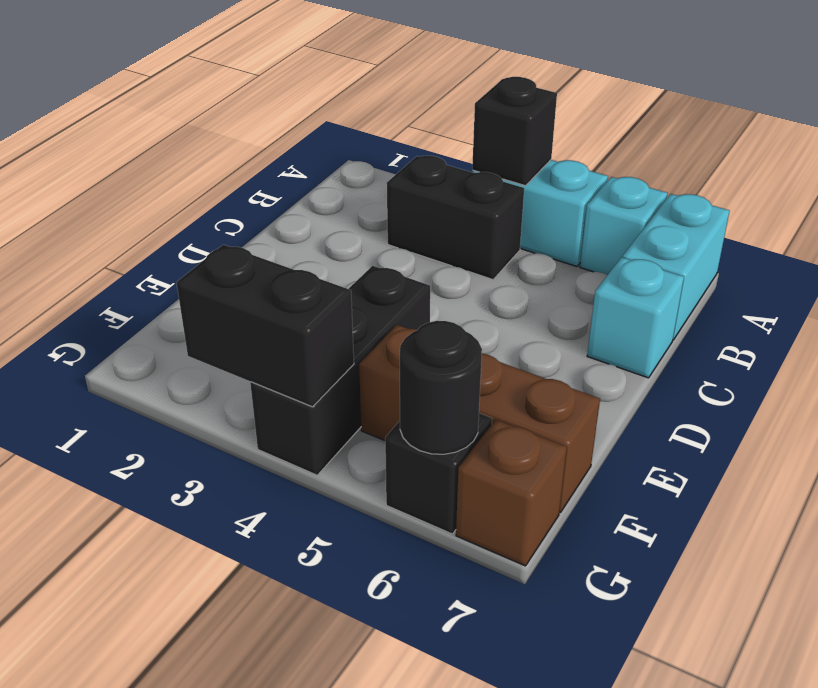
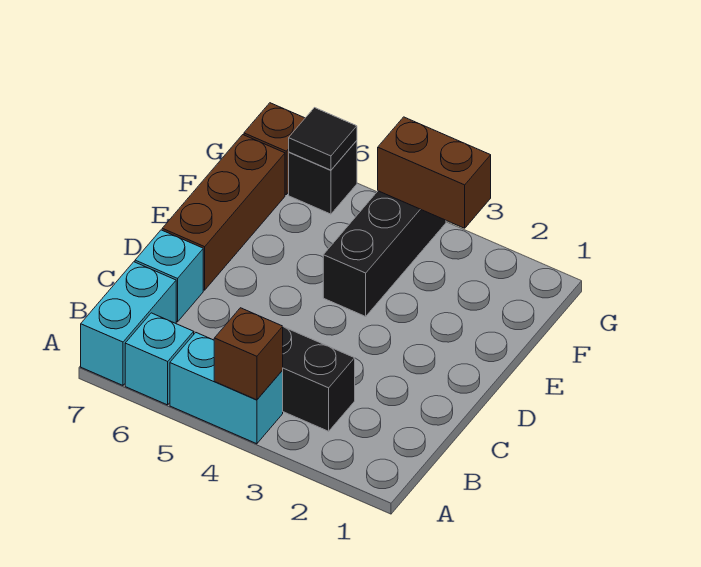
black 1x1 brick [472,77,557,186] -> brown 1x1 brick [214,308,283,400]
brown 1x3 brick [359,325,600,513] -> brown 1x3 brick turned to [162,135,285,290]
black 1x2 brick [176,245,354,407] -> brown 1x2 brick [378,117,491,228]
black 1x1 round brick [400,321,482,454] -> black 1x1 tile [289,108,357,170]

